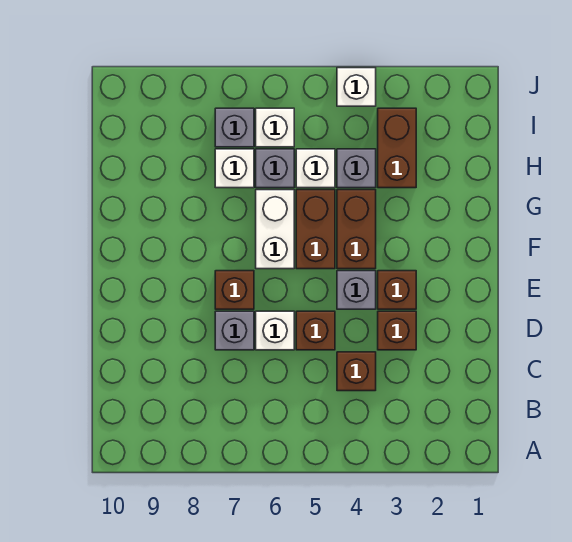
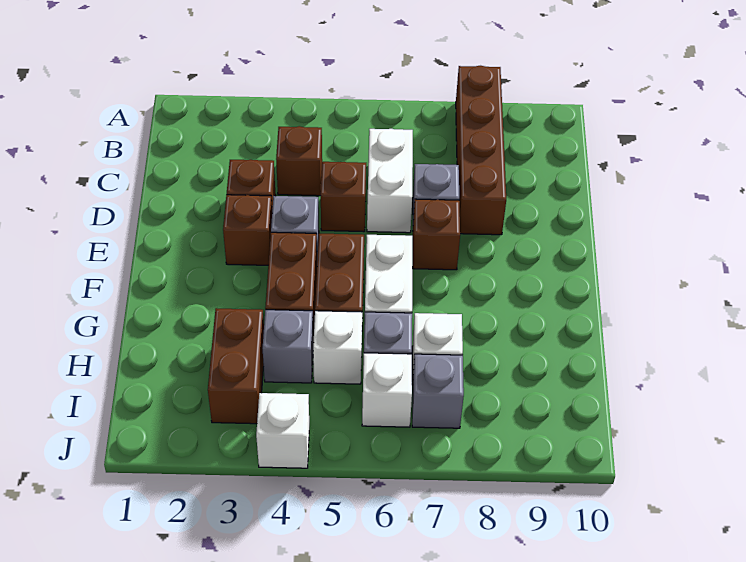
none -> brown 1x4 brick [456,66,506,235]
white 1x1 brick [256,311,294,350] -> white 1x2 brick [367,129,413,233]

